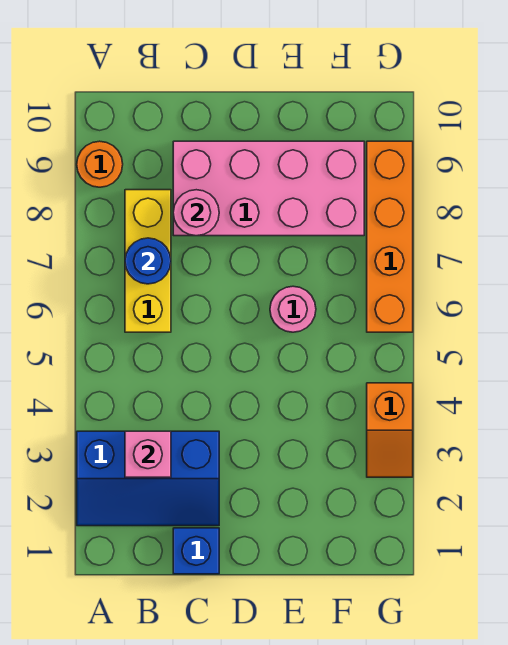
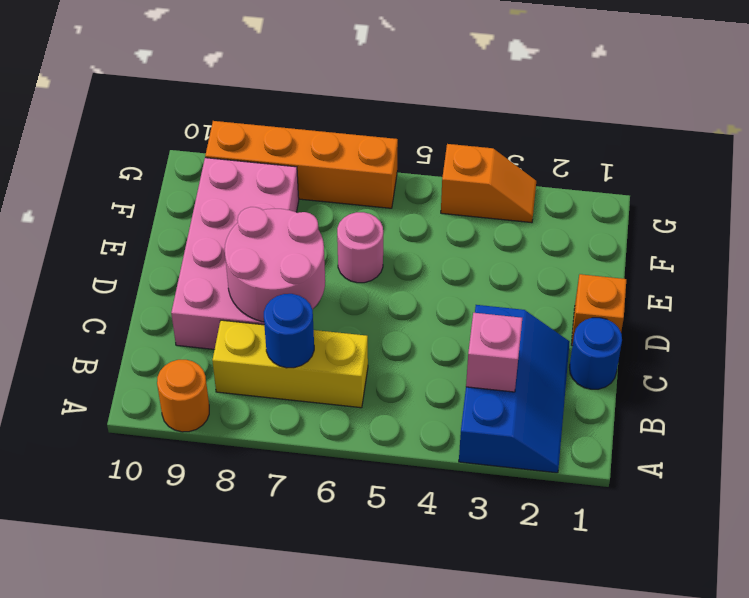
blue 1x1 brick [173,528,219,574] -> blue 1x1 round brick [569,318,622,389]
pink 1x1 round brick [173,190,219,236] -> pink 2x2 round brick [225,207,325,322]
none -> orange 1x1 brick [571,274,626,346]

